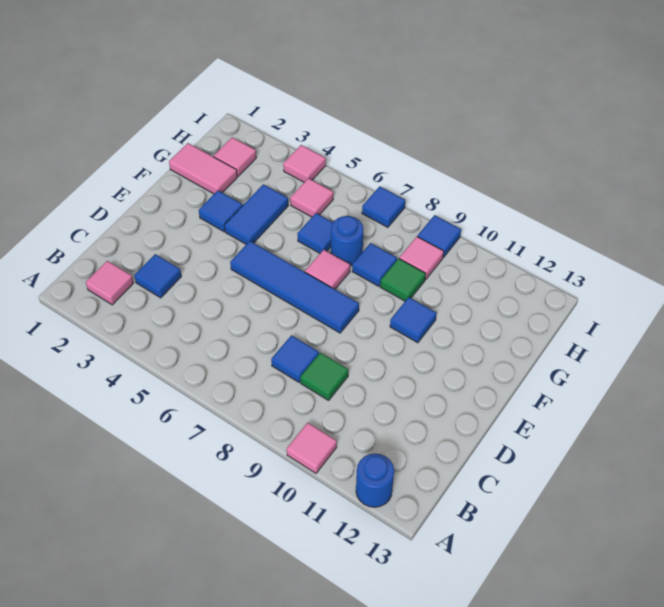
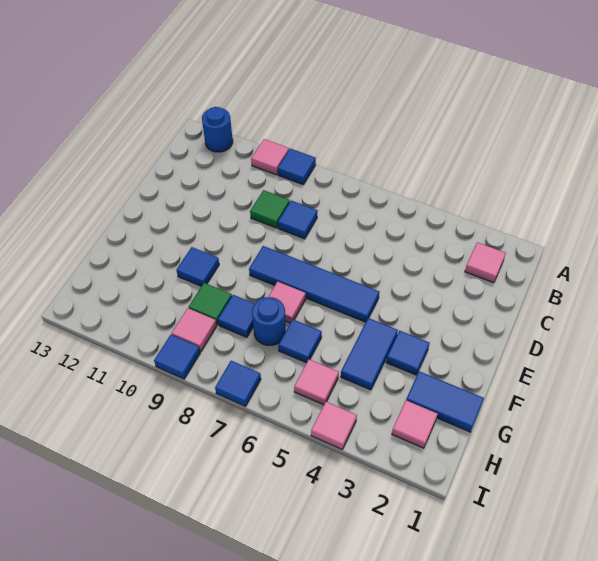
blue 1x1 tile [134,254,181,298] -> blue 1x1 tile moved to [278,149,316,185]
pink 1x2 tile [169,143,237,194] -> blue 1x2 tile [406,371,484,432]

